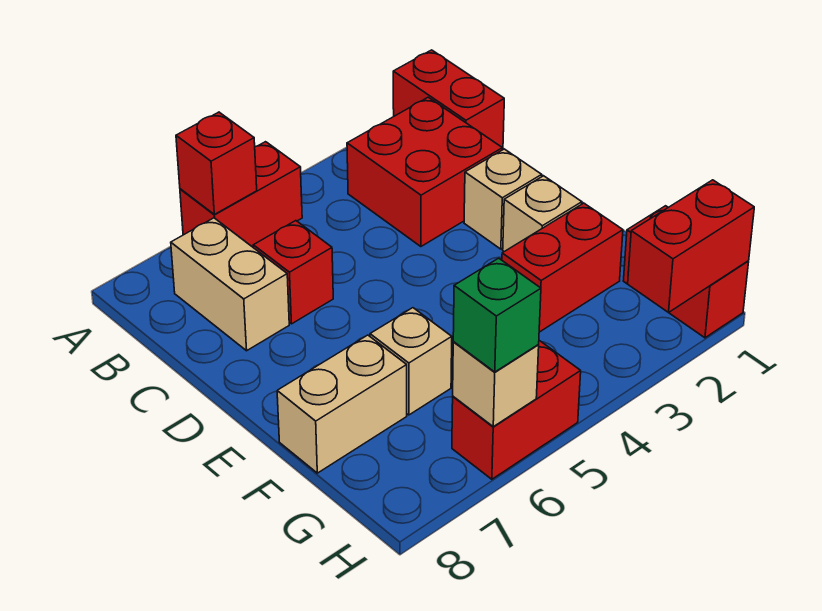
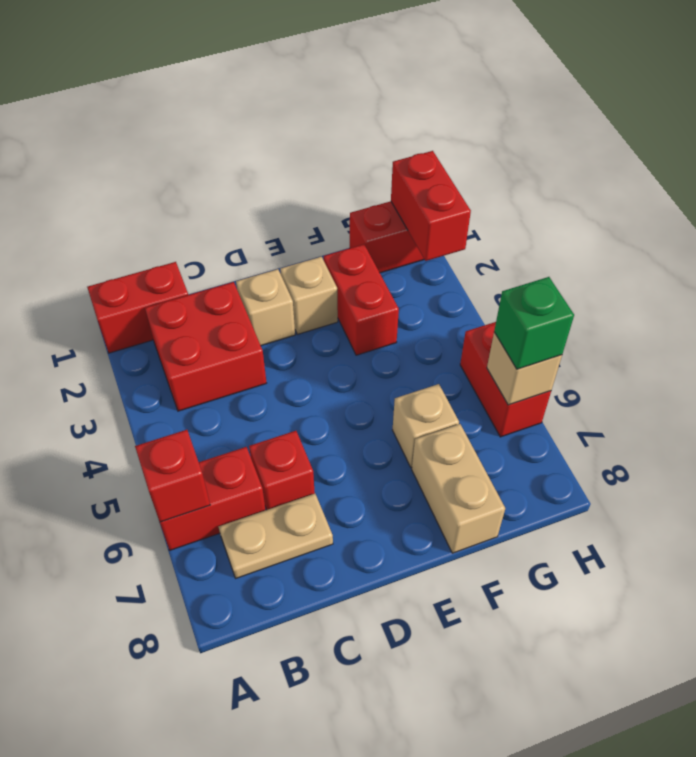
red 1x2 brick [180,142,302,247] -> red 1x2 brick turned to [160,447,266,550]
tan 1x2 brick [171,218,289,351] -> tan 1x2 plate [219,494,333,578]

